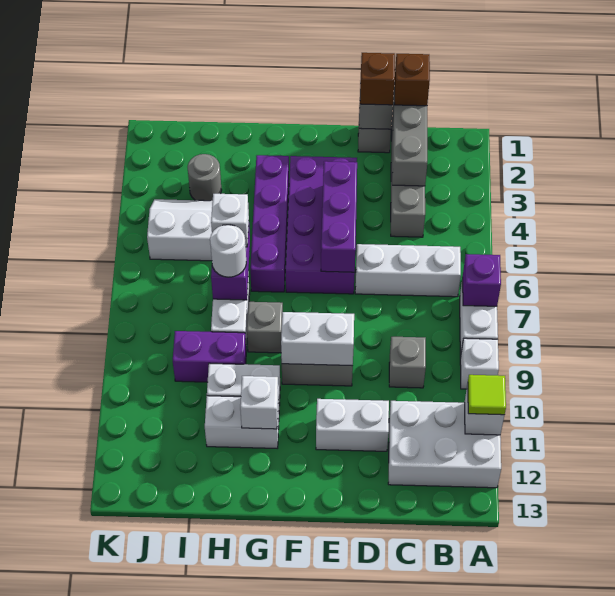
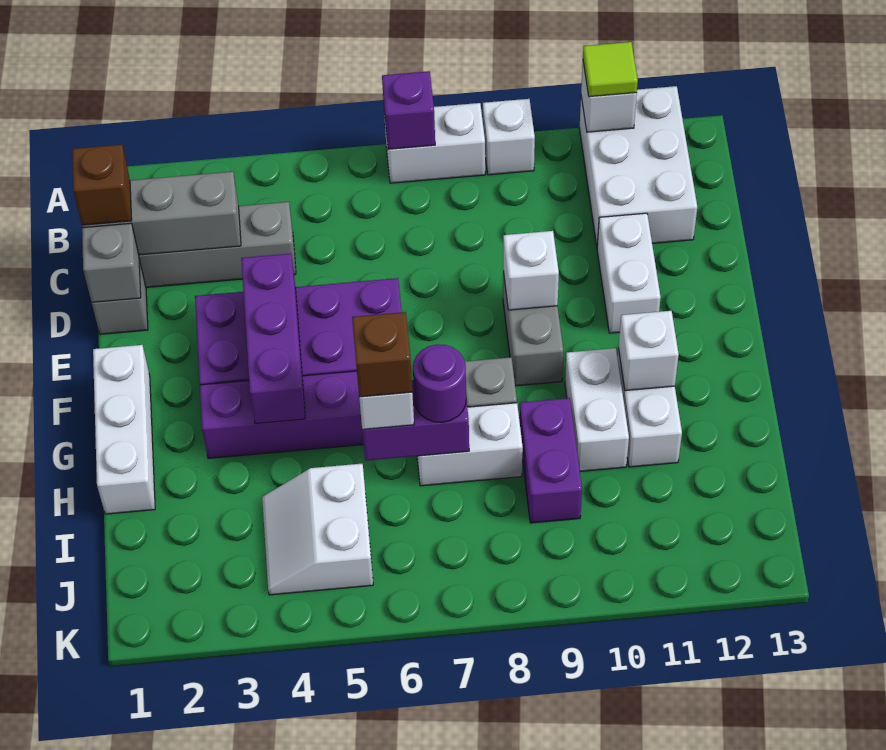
white 1x3 brick [355,244,461,297] -> white 1x3 brick moved to [93,345,155,514]
grey 1x1 brick [389,337,426,388] -> none
brown 1x1 brick [360,53,395,105] -> brown 1x1 brick moved to [352,312,412,397]
purple 1x3 brick [321,161,357,272] -> purple 1x3 brick turned to [241,254,305,424]
white 1x2 brick [281,312,354,366] -> white 1x1 brick [503,231,559,310]
white 1x1 round brick [210,225,246,277] -> purple 1x1 round brick [413,344,466,422]
grey 1x1 round brick [188,154,222,201] -> none

